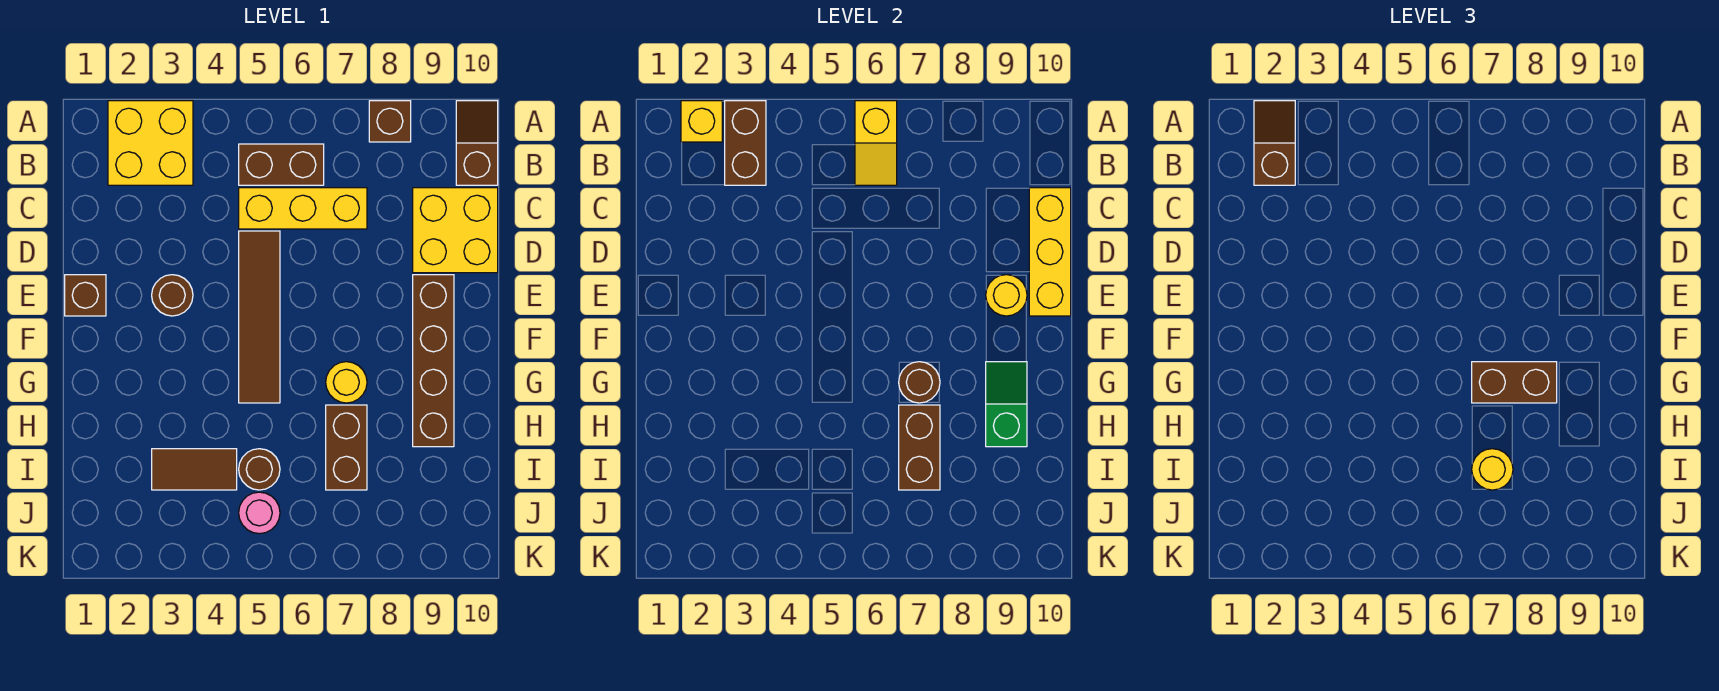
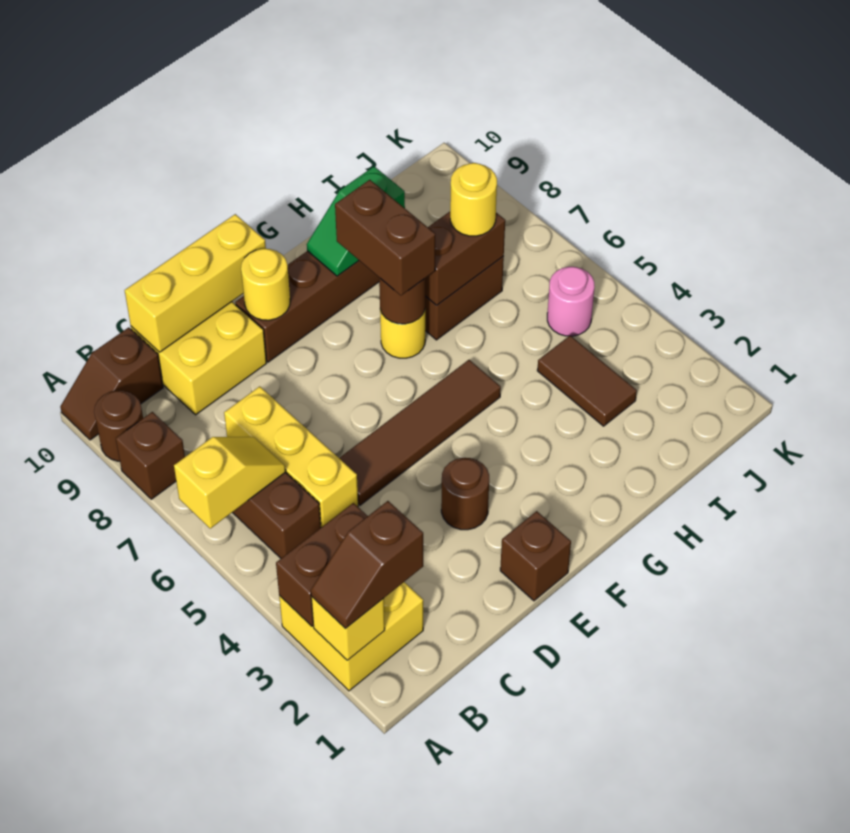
brown 1x1 round brick [239,449,280,490] -> brown 1x1 round brick moved to [94,390,143,461]

